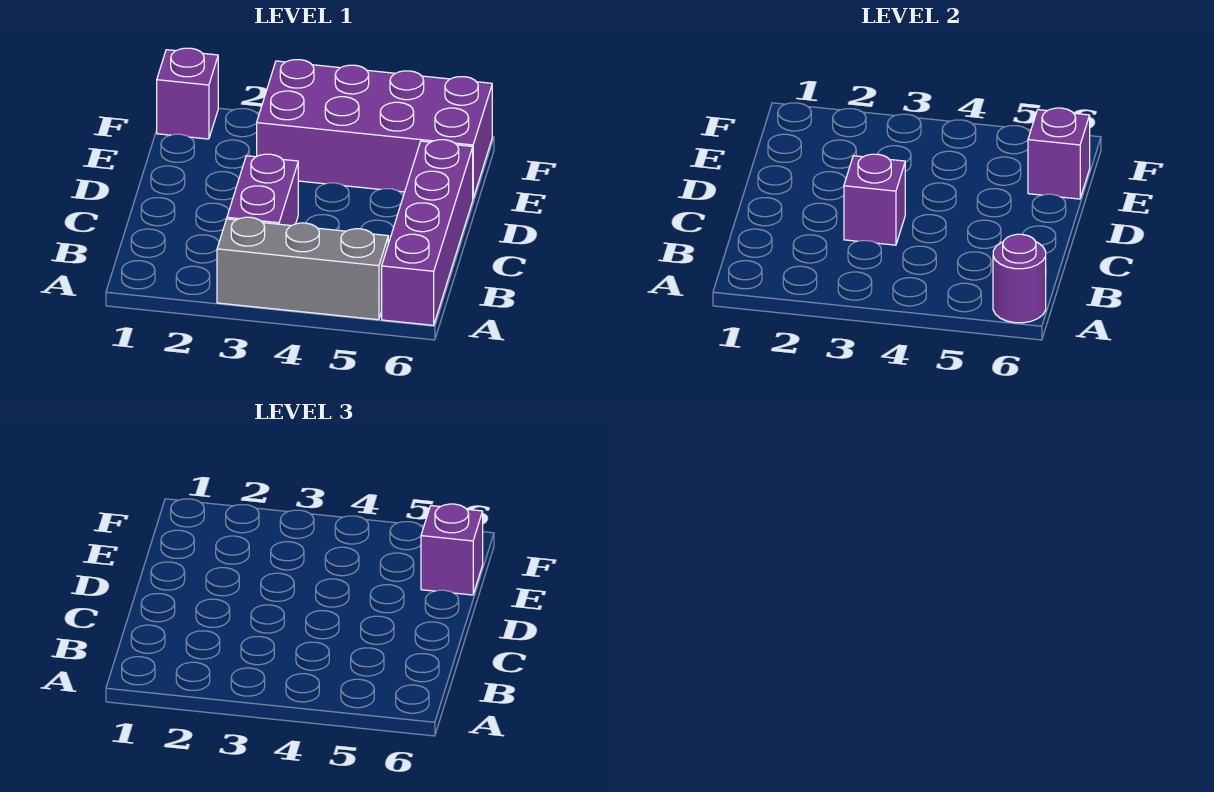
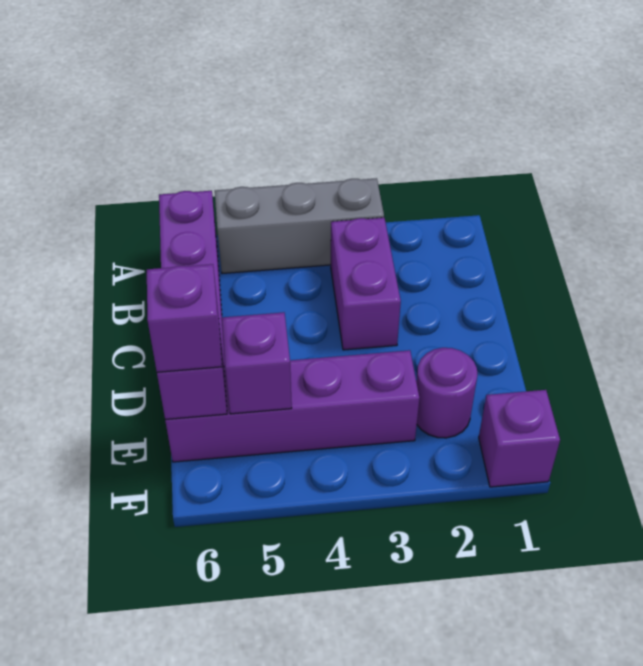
purple 1x1 round brick [993,234,1046,323] -> purple 1x1 round brick moved to [416,348,477,438]
purple 1x1 brick [844,154,905,245] -> purple 1x1 brick moved to [222,312,292,414]
purple 2x4 brick [257,60,492,198] -> purple 1x4 brick [165,350,420,462]

